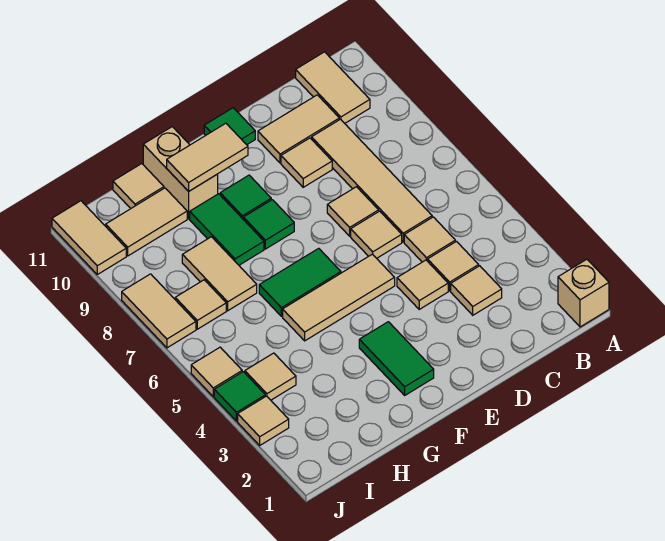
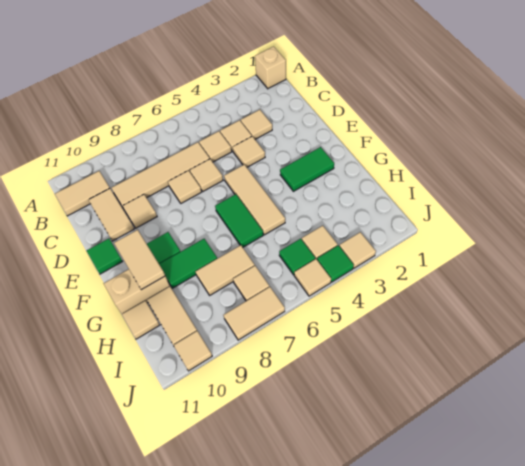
green 1x1 tile [243,200,294,249] -> green 1x1 tile moved to [279,239,315,275]
tan 1x2 tile [52,201,126,274] -> tan 1x1 tile [173,331,212,371]

